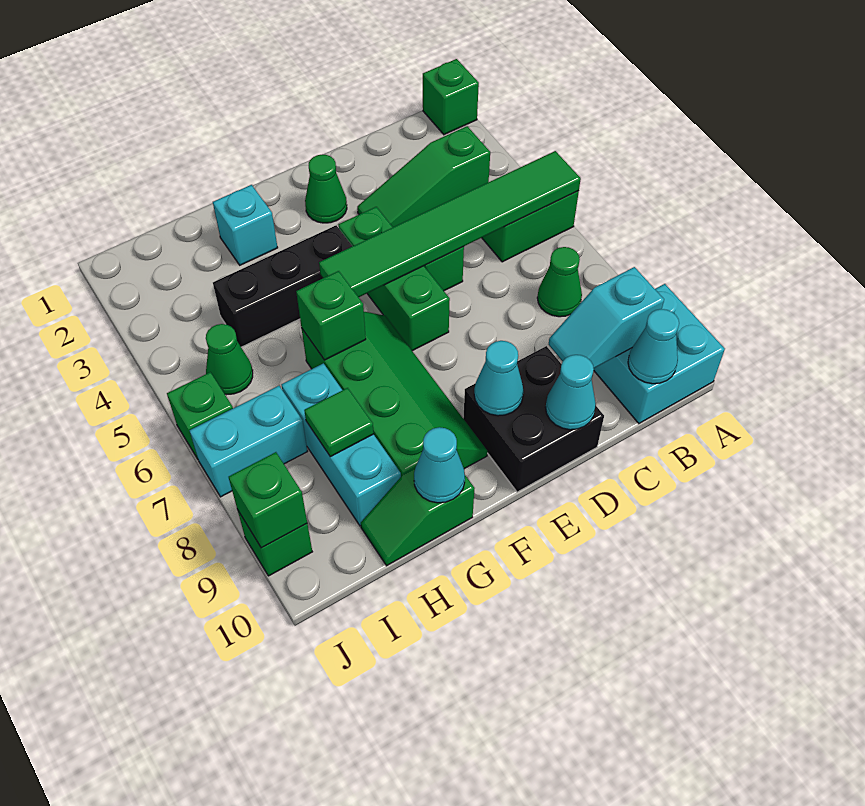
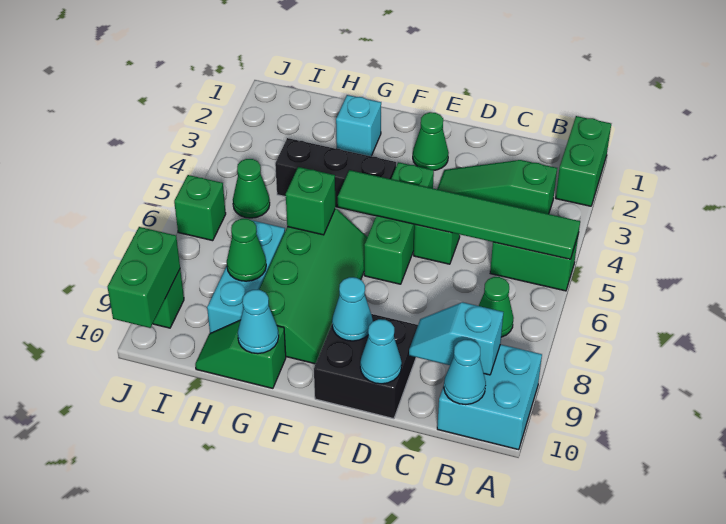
green 1x1 brick [423,59,479,135] -> green 1x2 brick [556,116,611,206]
green 1x1 tile [304,388,374,457] -> green 1x1 cone [227,219,266,281]
cyan 1x2 brick [189,386,308,497] -> none
green 1x1 brick [229,452,307,548] -> green 1x2 brick [108,227,180,328]

